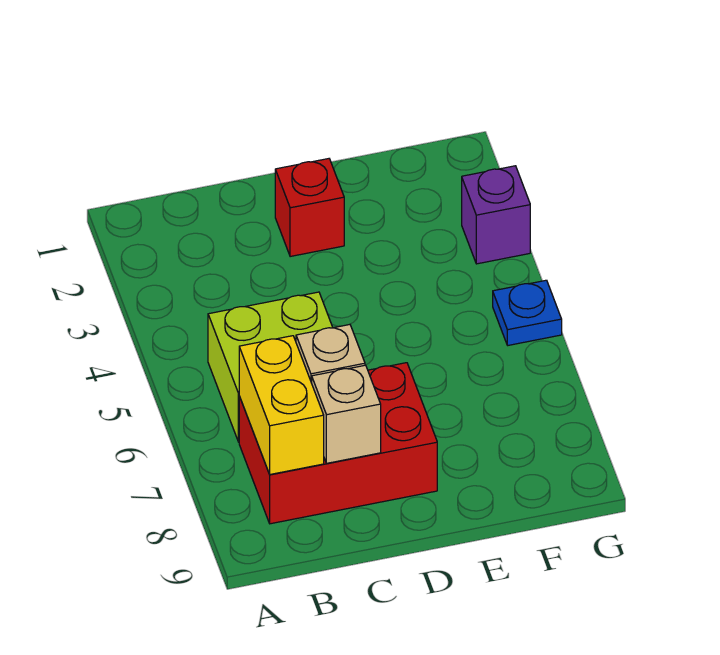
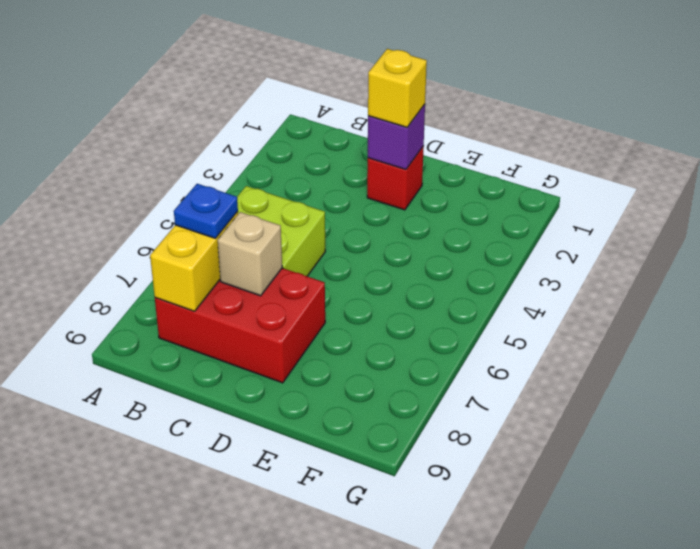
tan 1x1 brick [312,365,381,463] -> none
none -> yellow 1x1 brick [368,49,427,127]
purple 1x1 brick [462,166,530,264] -> purple 1x1 brick moved to [368,104,425,169]
blue 1x1 plate [493,280,562,345] -> blue 1x1 plate moved to [174,184,238,238]

